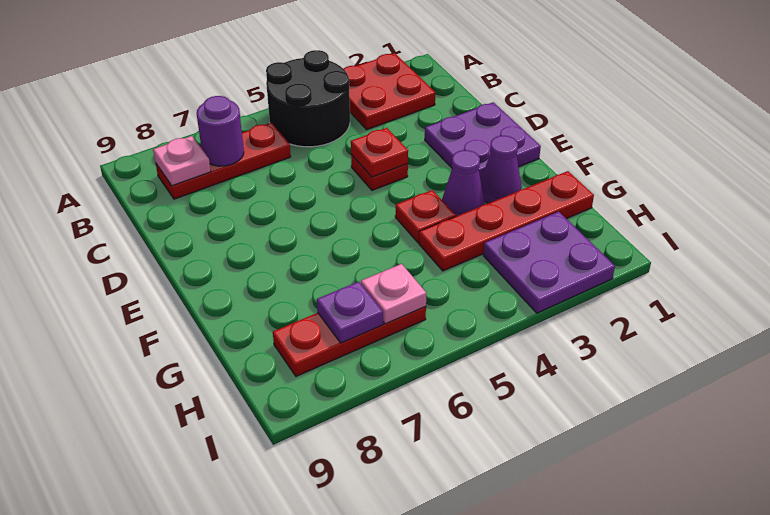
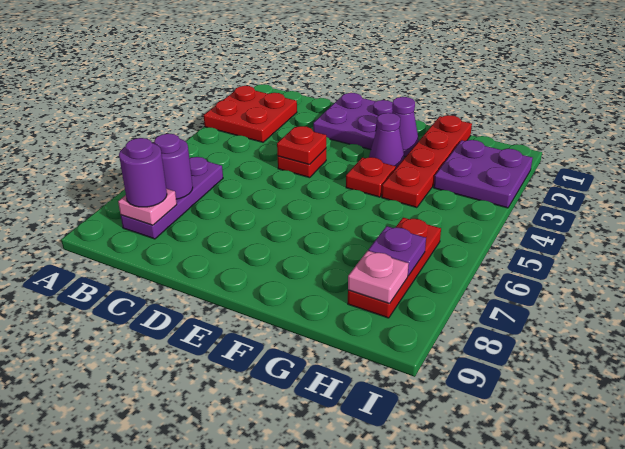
black 2x2 round brick [266,50,350,147] -> none
red 1x3 plate [156,123,291,199] -> purple 1x3 plate [121,157,223,239]
none -> purple 1x1 round brick [119,138,167,207]
pink 1x1 plate [361,264,426,324] -> pink 1x1 plate moved to [348,251,409,304]

